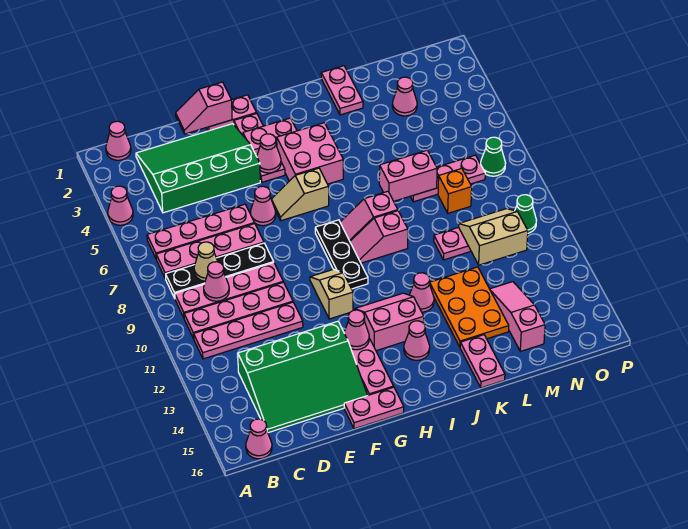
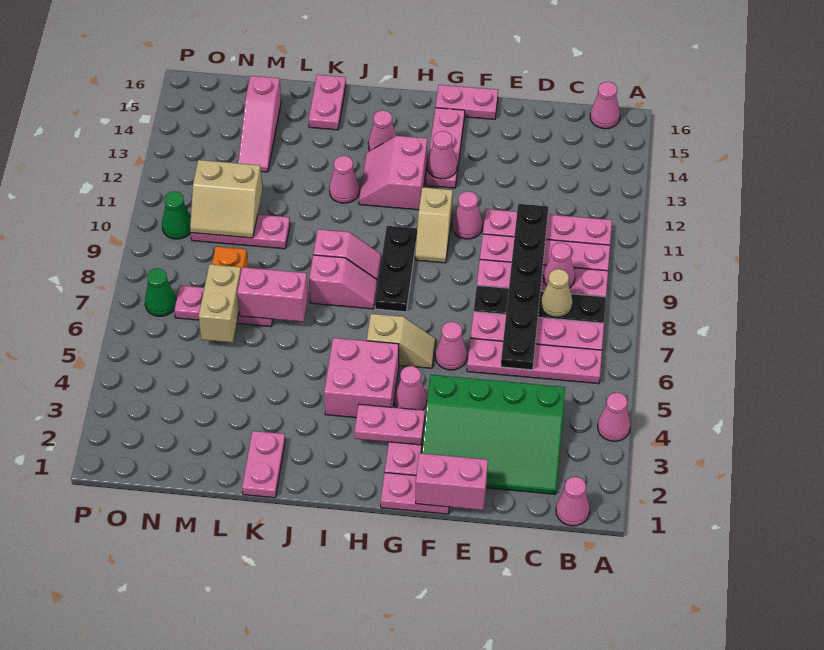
green 3x4 slope [238,321,368,433] -> none
none -> black 1x6 plate [501,204,548,370]
pink 1x2 slope [176,82,232,134] -> pink 1x2 brick [416,453,488,510]
pink 2x2 slope [355,293,424,351] -> pink 2x2 slope turned to [359,136,427,210]
orange 2x3 plate [430,267,509,347] -> none
pink 1x1 cone [392,77,417,116] -> pink 1x1 cone moved to [452,191,483,239]
none -> tan 1x2 brick [199,264,241,343]

